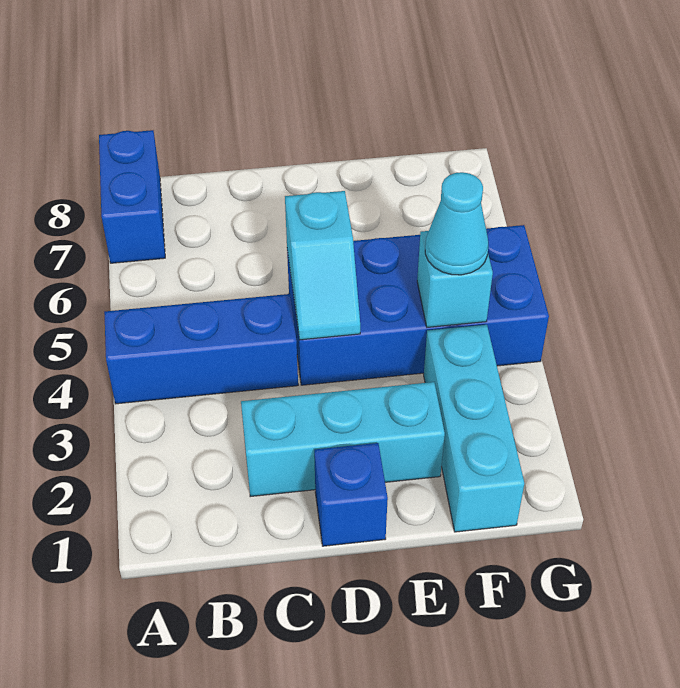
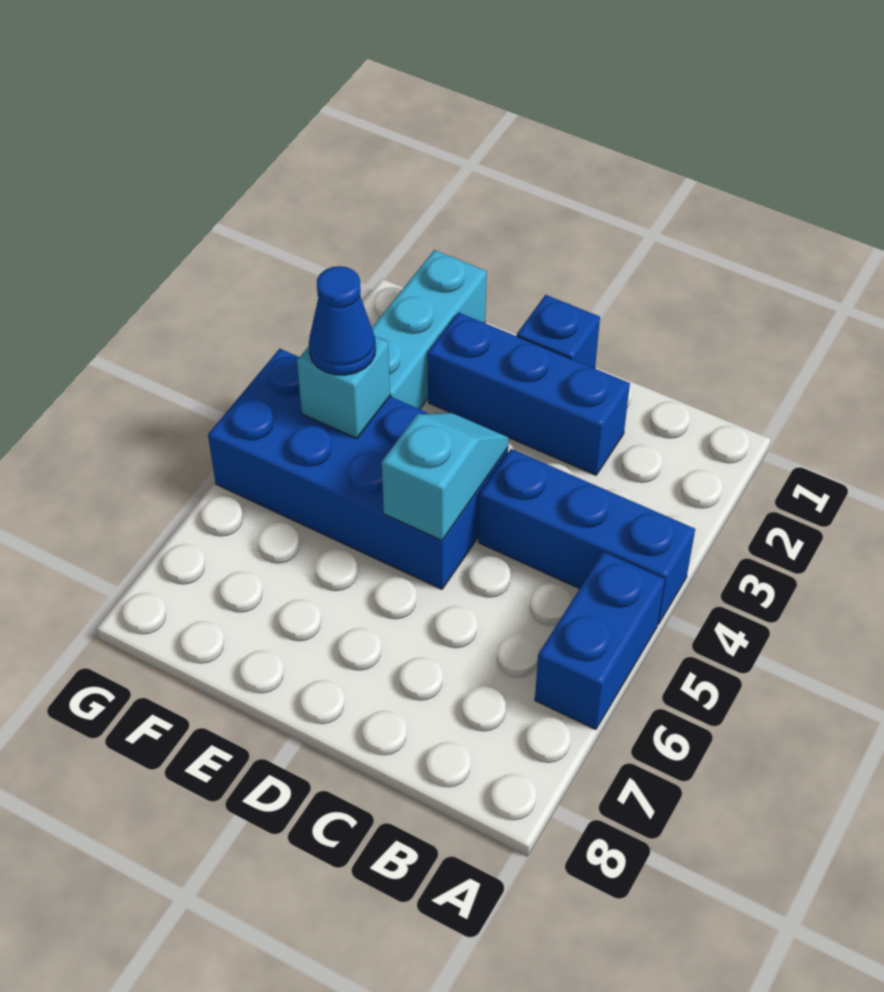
blue 1x2 brick [99,130,165,263] -> blue 1x2 brick moved to [535,552,665,730]
cyan 1x3 brick [241,382,445,497] -> blue 1x3 brick [428,313,630,475]
cyan 1x1 cone [425,172,488,275] -> blue 1x1 cone [309,266,376,375]

